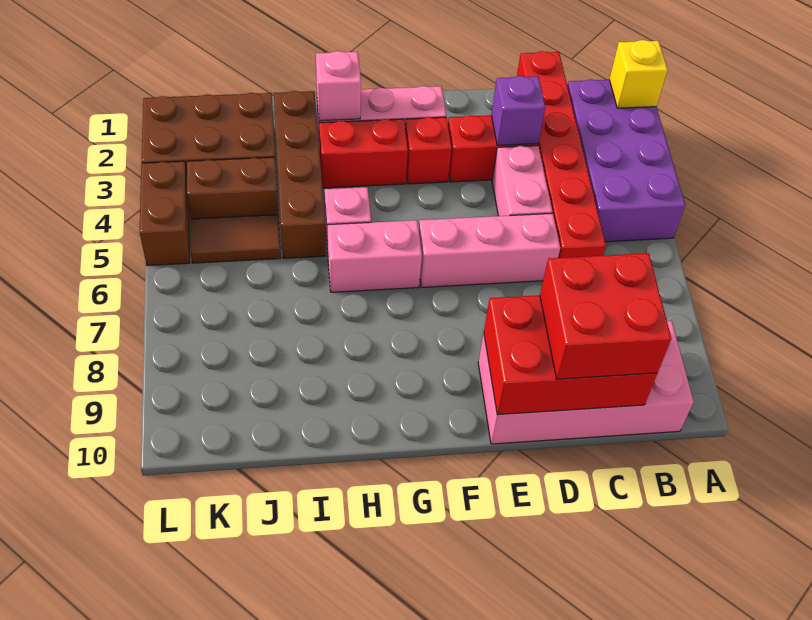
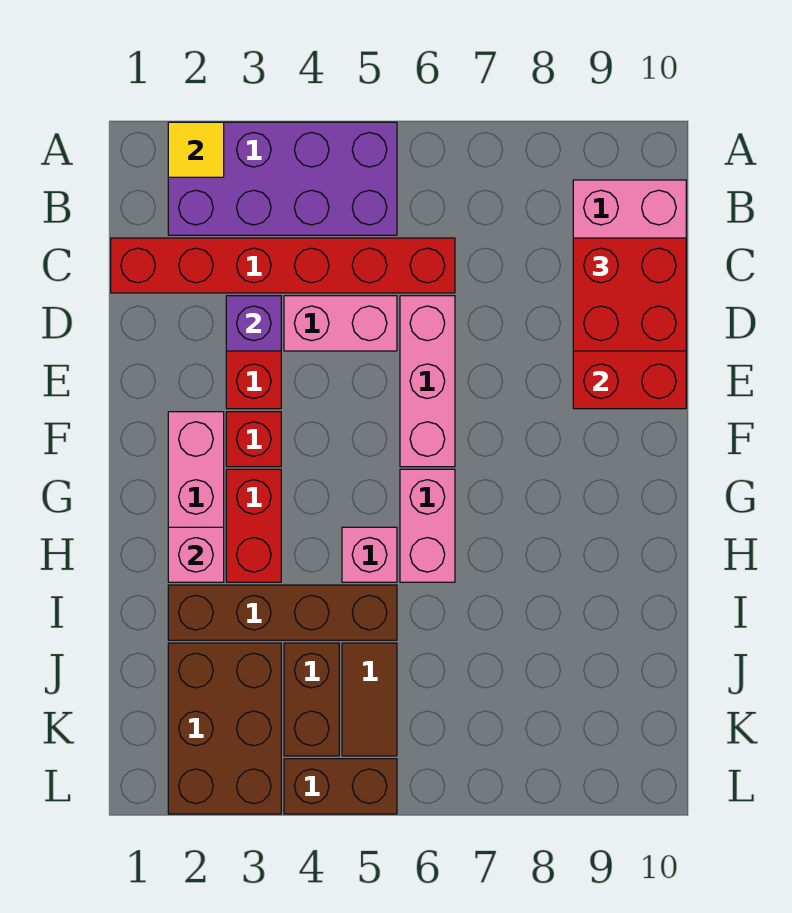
yellow 1x1 brick [609,40,668,108] -> yellow 1x1 tile [168,122,224,177]

